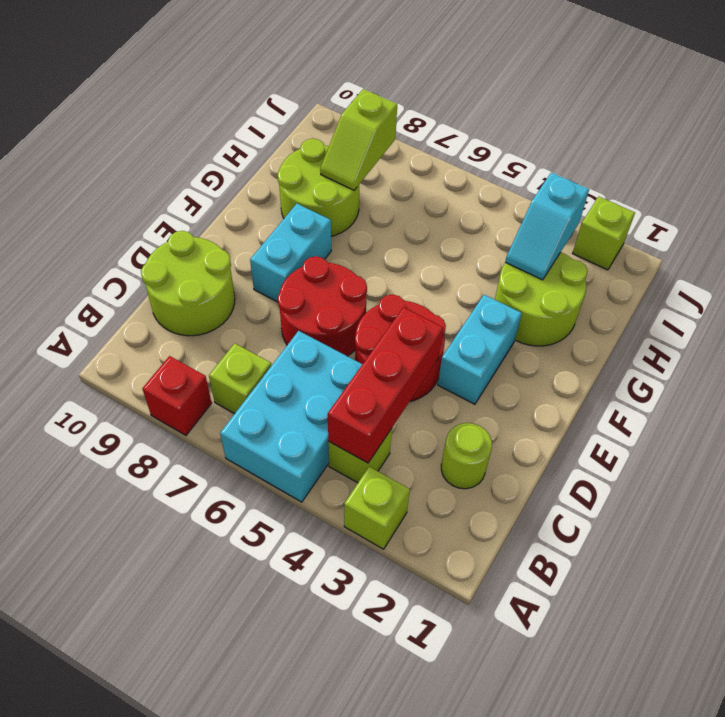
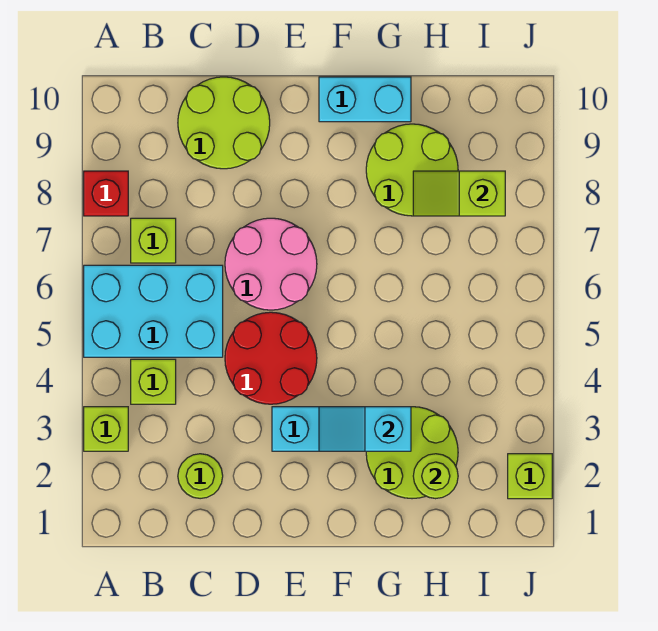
red 1x3 brick [328,307,443,463] -> none
red 2x2 round brick [278,256,367,356] -> pink 2x2 round brick [225,218,317,310]
cyan 1x2 brick [250,204,331,302] -> cyan 1x2 brick moved to [319,77,411,122]
none -> lime 1x1 round brick [413,454,458,499]
cyan 1x2 slope [505,172,589,280] -> cyan 1x2 slope moved to [319,407,411,451]

